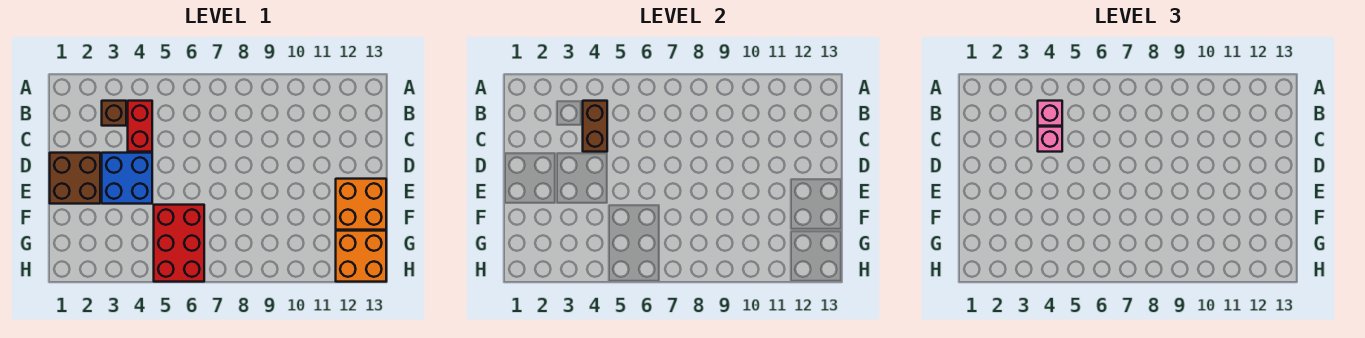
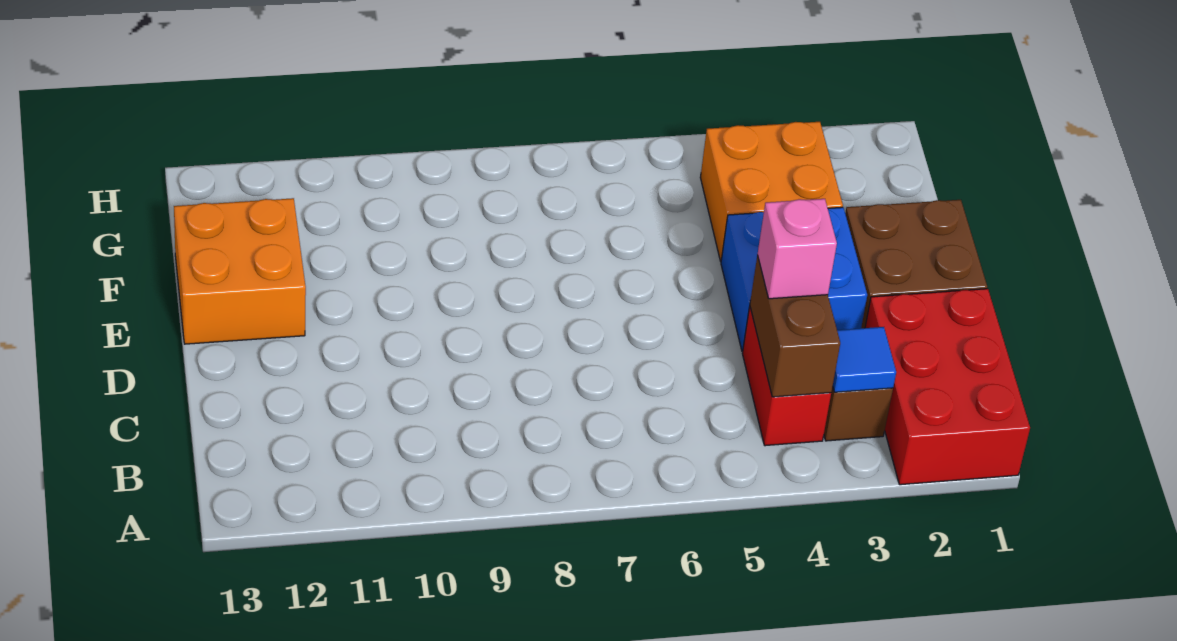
none -> blue 1x1 tile [833,327,896,392]
pink 1x1 brick [1038,101,1062,126] -> none
red 2x3 brick [154,205,204,282] -> red 2x3 brick moved to [865,289,1030,485]
orange 2x2 brick [336,231,386,282] -> orange 2x2 brick moved to [700,122,843,261]

